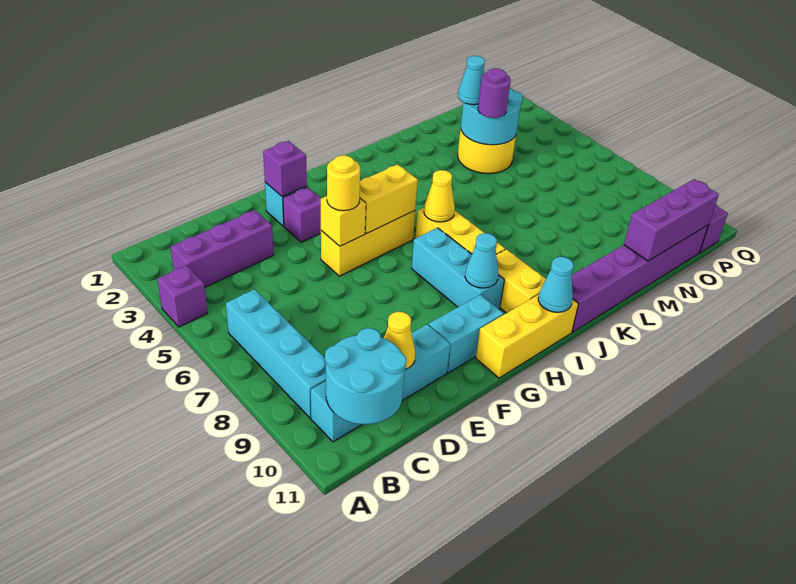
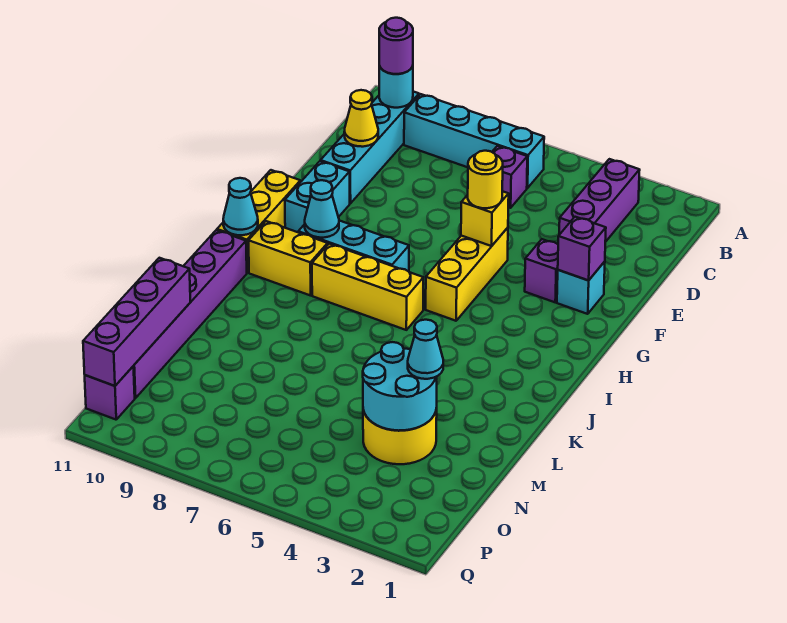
purple 1x1 brick [157,266,207,327] -> purple 1x1 brick moved to [492,146,527,208]
cyan 2x2 round brick [325,328,406,424] -> cyan 1x1 round brick [379,66,413,108]
yellow 1x2 brick [360,164,418,234] -> none
yellow 1x1 cone [424,170,455,222] -> none
purple 1x1 round brick [478,69,511,118] -> purple 1x1 round brick moved to [379,18,413,74]
purple 1x3 brick [624,179,719,261] -> purple 1x4 brick [83,258,190,386]

